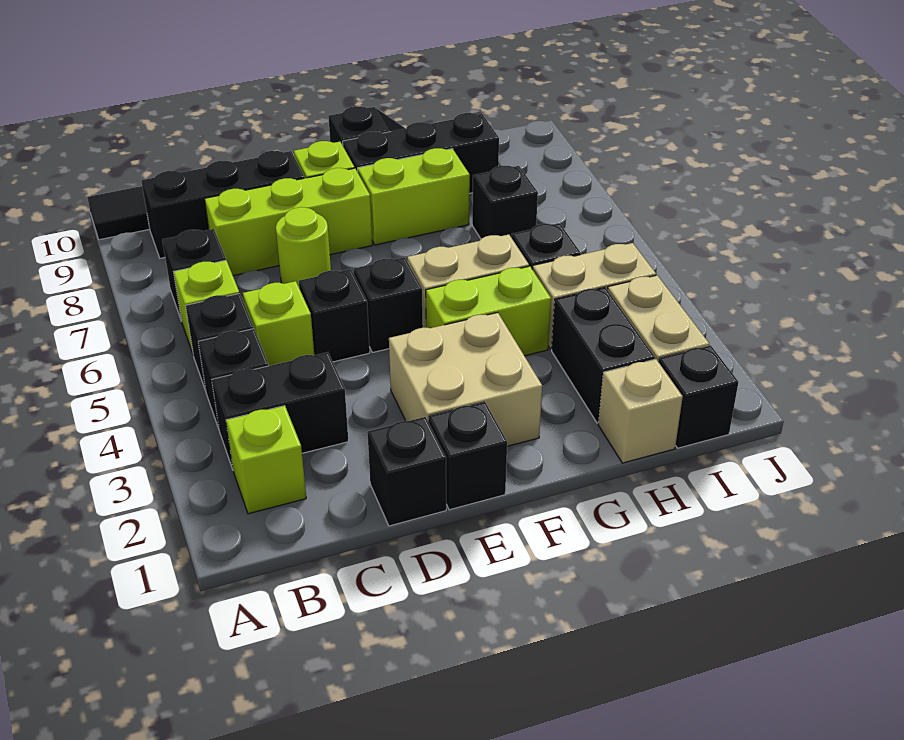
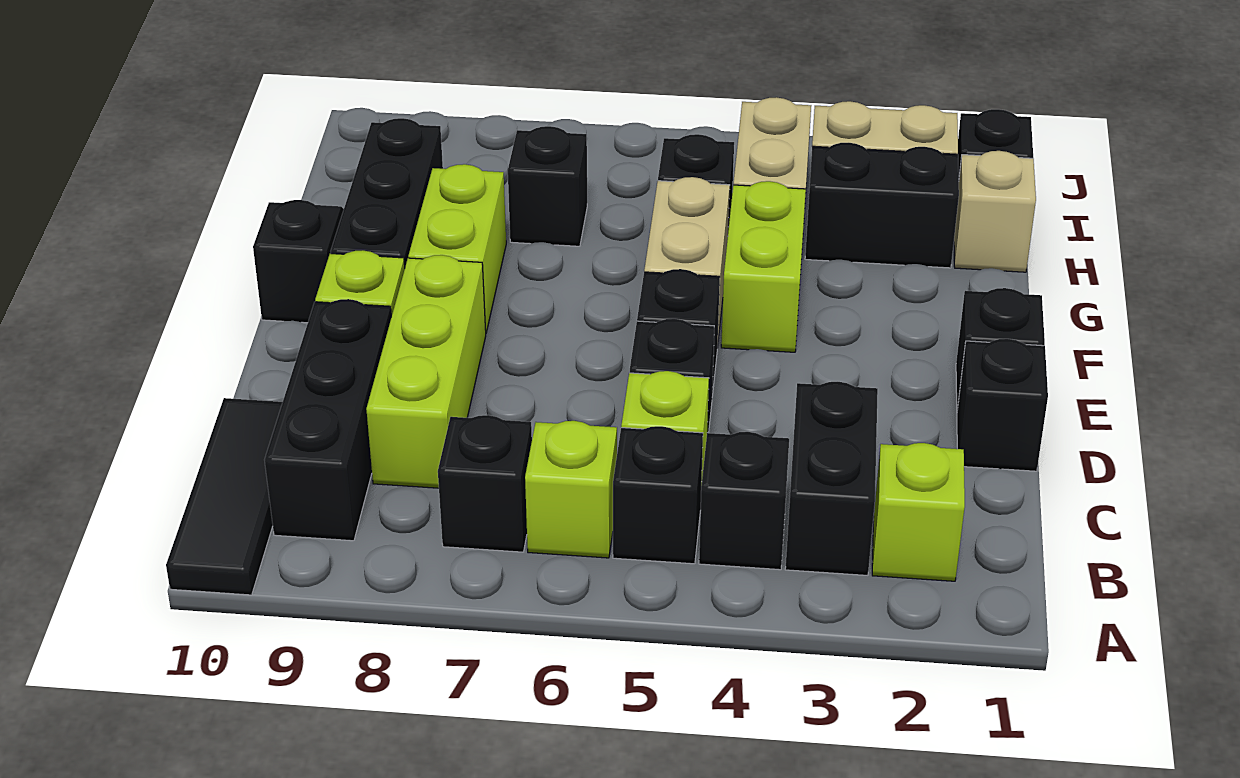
lime 1x1 round brick [276,207,331,287] -> none
tan 2x2 brick [389,313,542,446] -> none

